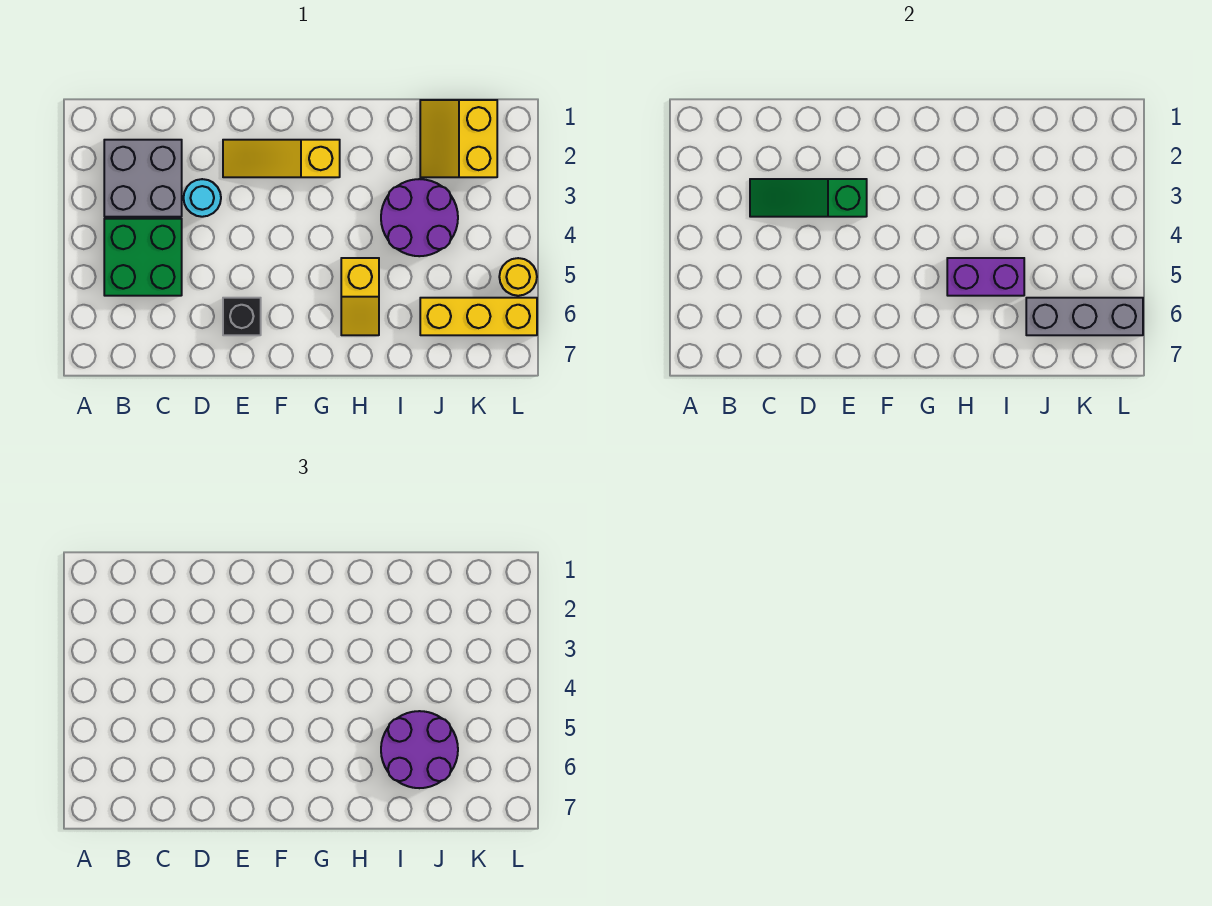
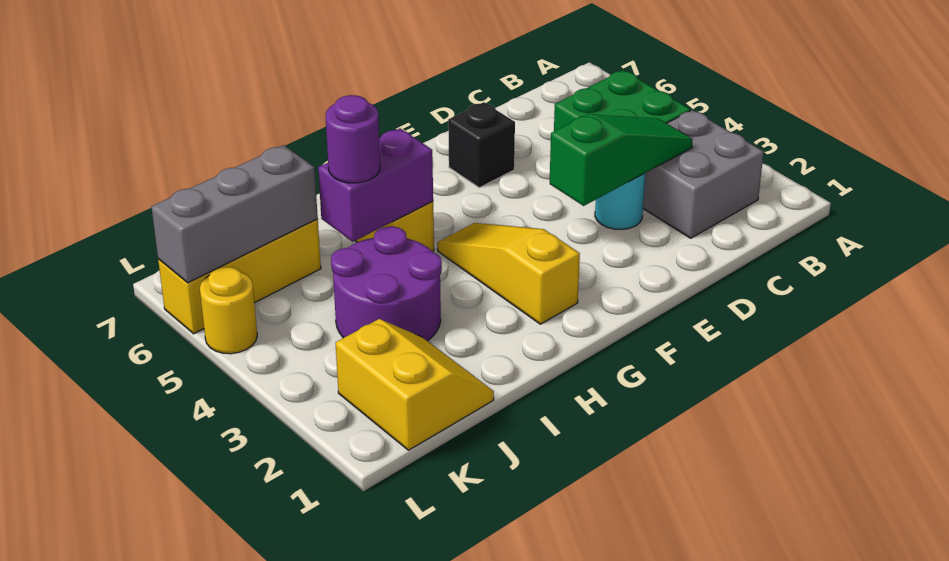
yellow 1x3 slope [223,140,340,177] -> yellow 1x3 slope turned to [437,223,580,324]
purple 2x2 round brick [381,711,458,788] -> purple 1x1 round brick [326,95,380,183]

